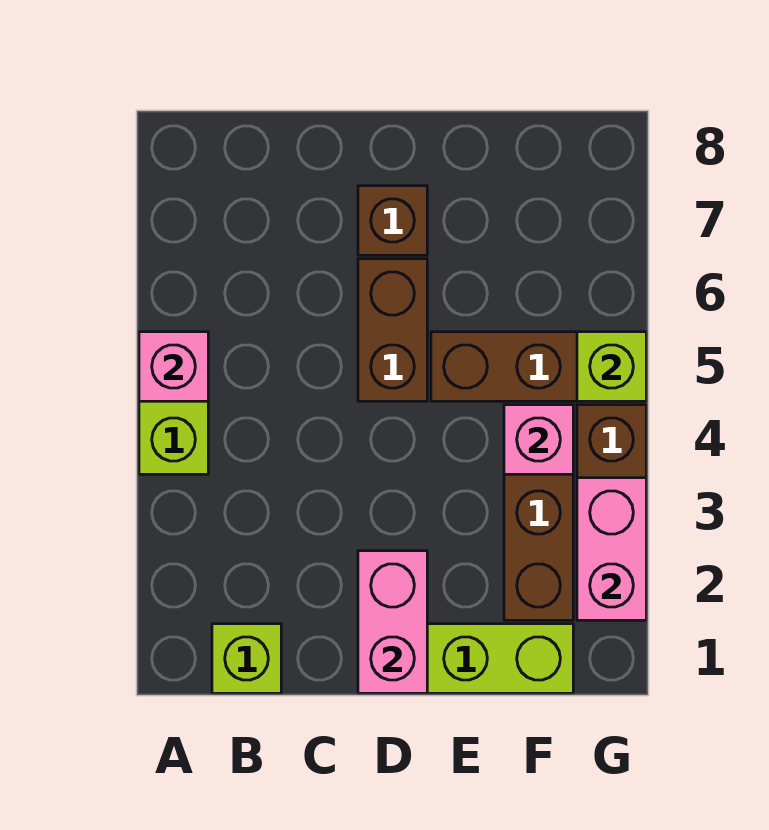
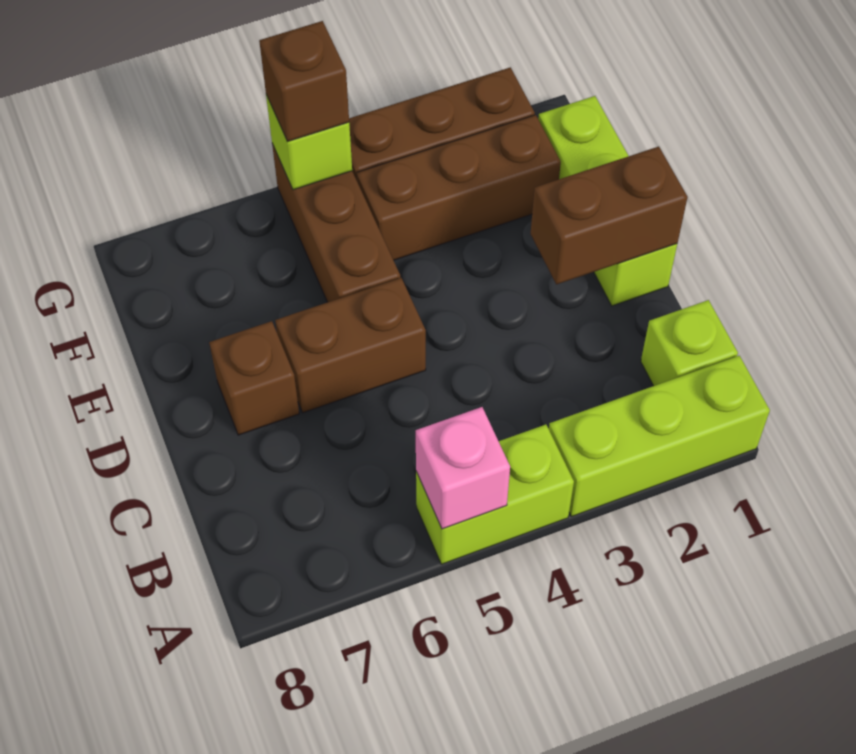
none -> lime 1x3 brick [549,356,770,517]
pink 1x2 brick [358,551,427,693] -> brown 1x2 brick [531,147,688,284]
pink 1x1 brick [504,405,573,474] -> none
pink 1x2 brick [577,478,646,620] -> none
none -> brown 1x1 brick [259,21,349,142]

